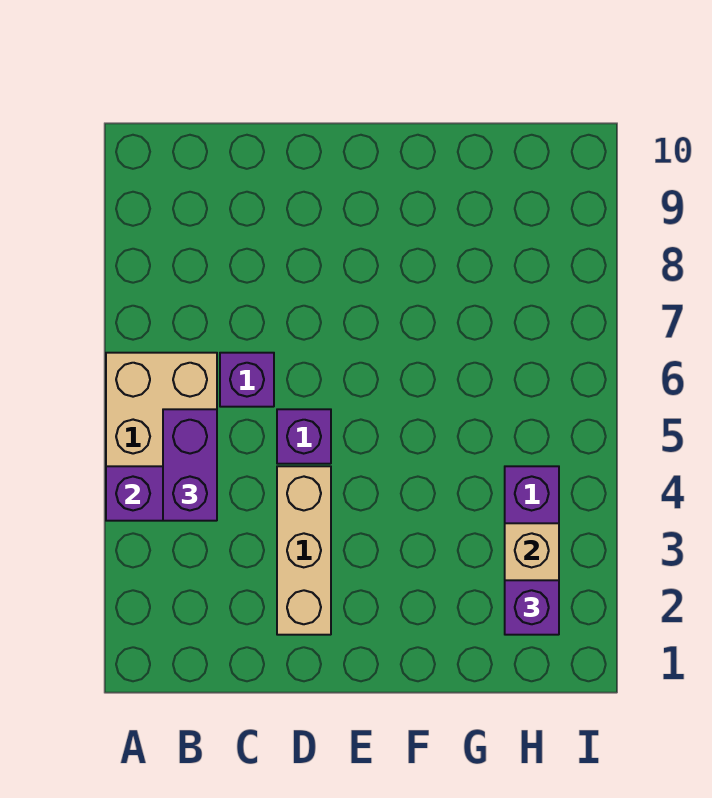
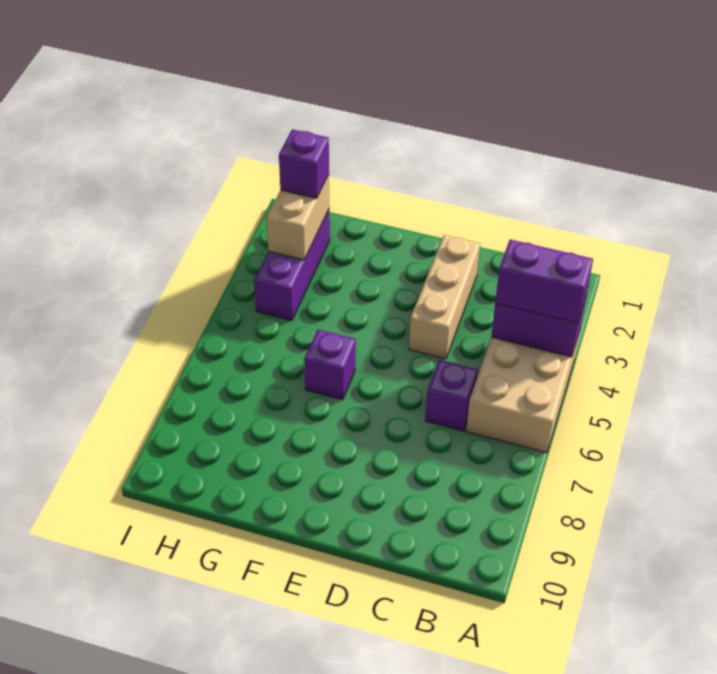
purple 1x2 brick [163,409,217,521] -> purple 1x2 brick turned to [495,240,593,323]
purple 1x1 brick [277,409,331,464] -> purple 1x1 brick moved to [304,330,356,400]

